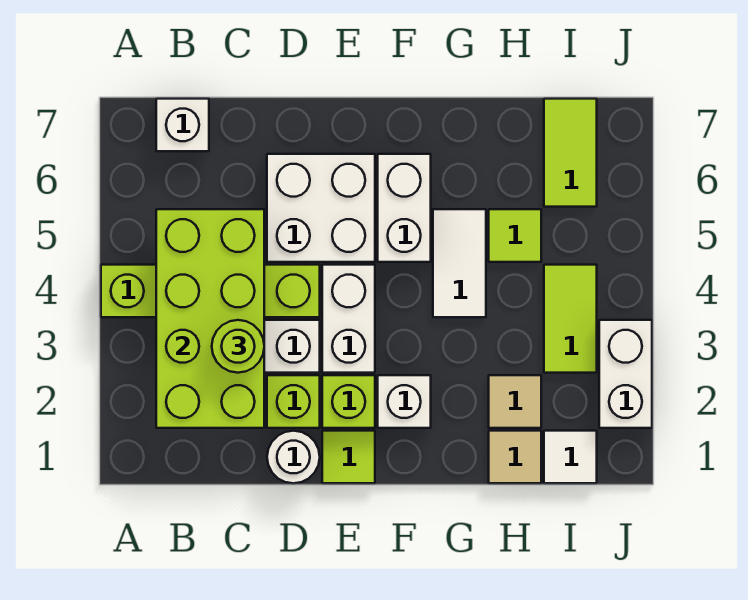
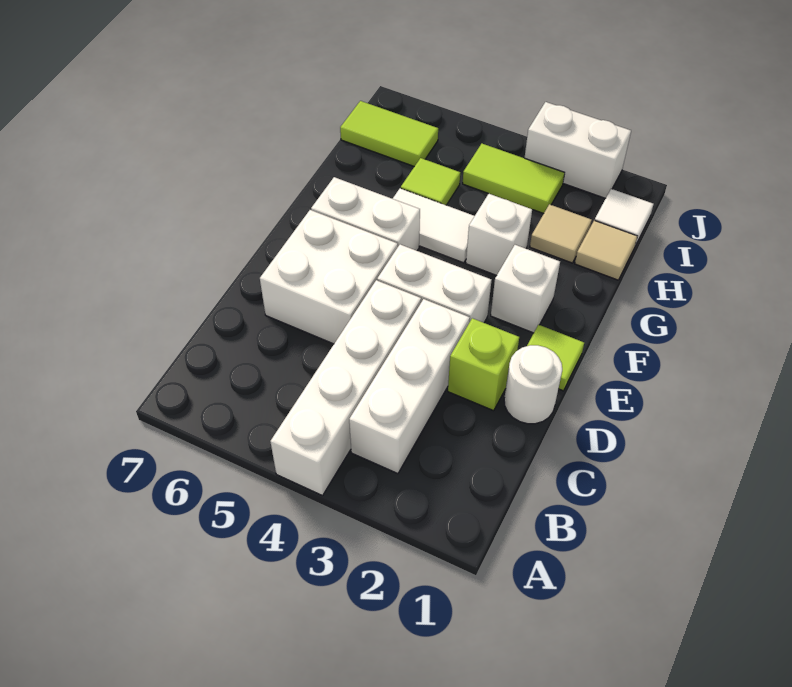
lime 1x4 brick [101,265,320,317] -> white 1x4 brick [270,280,421,496]
lime 2x4 brick [156,209,264,428] -> none
white 1x1 brick [156,99,209,151] -> white 1x1 brick moved to [466,194,532,276]
lime 1x1 round brick [212,320,264,373] -> none
lime 1x1 brick [322,375,375,428] -> none

